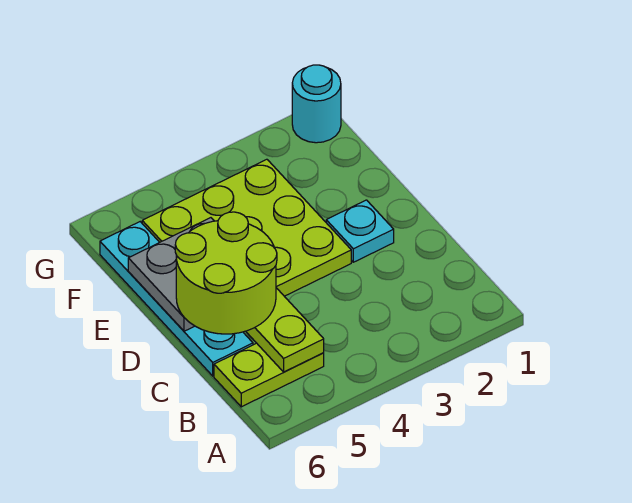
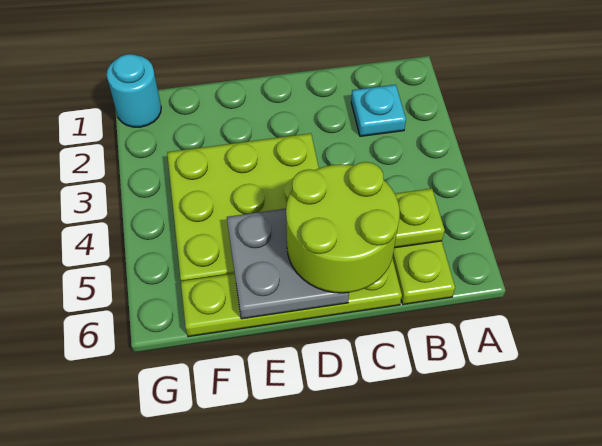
cyan 1x4 plate [100,222,253,376] -> lime 1x4 plate [181,258,402,337]
cyan 1x1 plate [326,200,394,262] -> cyan 1x1 plate moved to [351,85,406,136]

